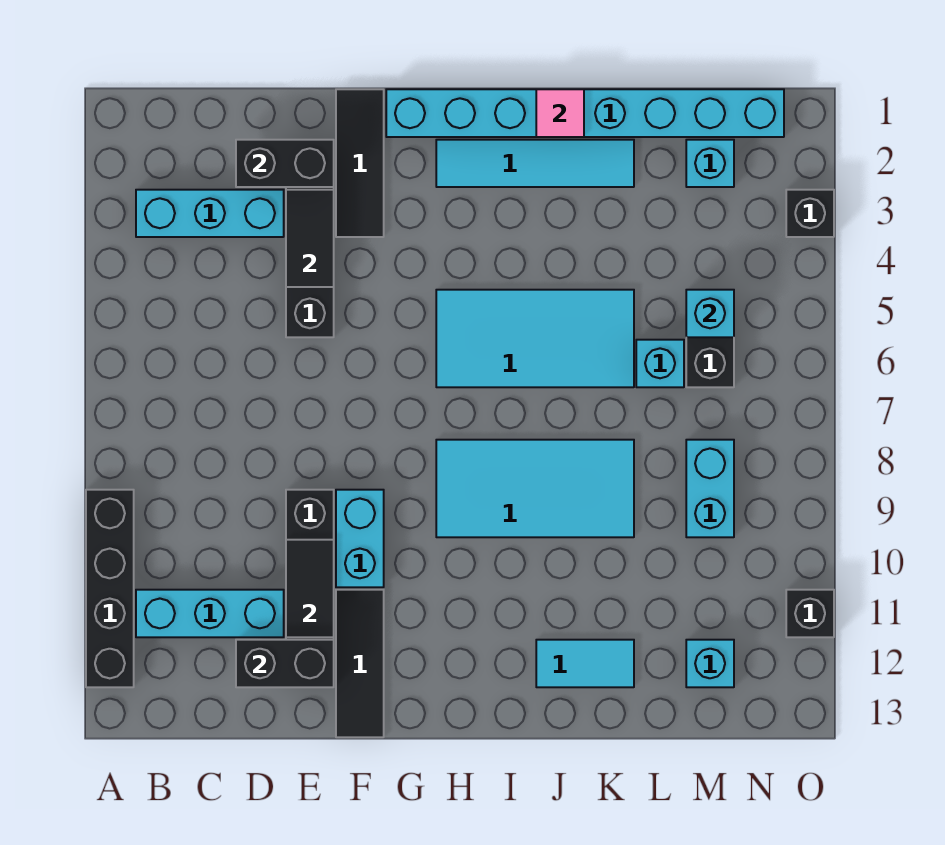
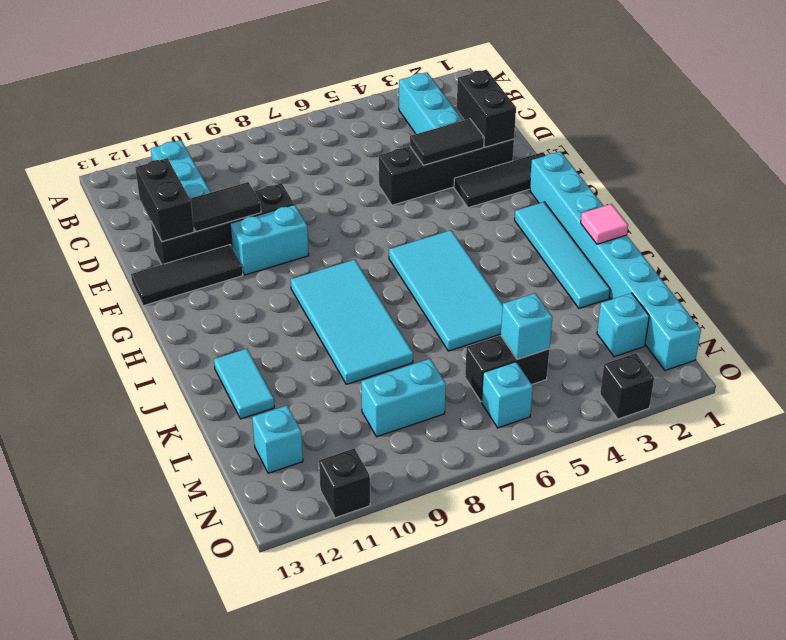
black 1x4 brick [86,490,134,687] -> none
cyan 1x1 brick [636,340,684,387] -> cyan 1x1 brick moved to [482,362,533,428]

